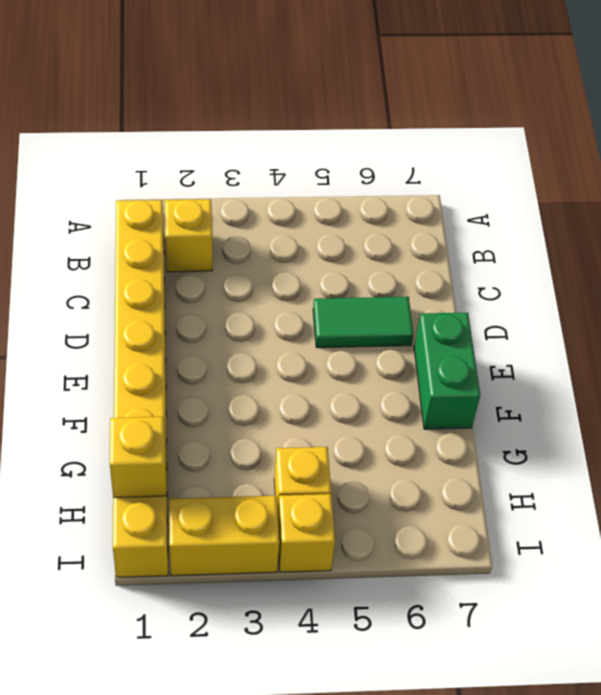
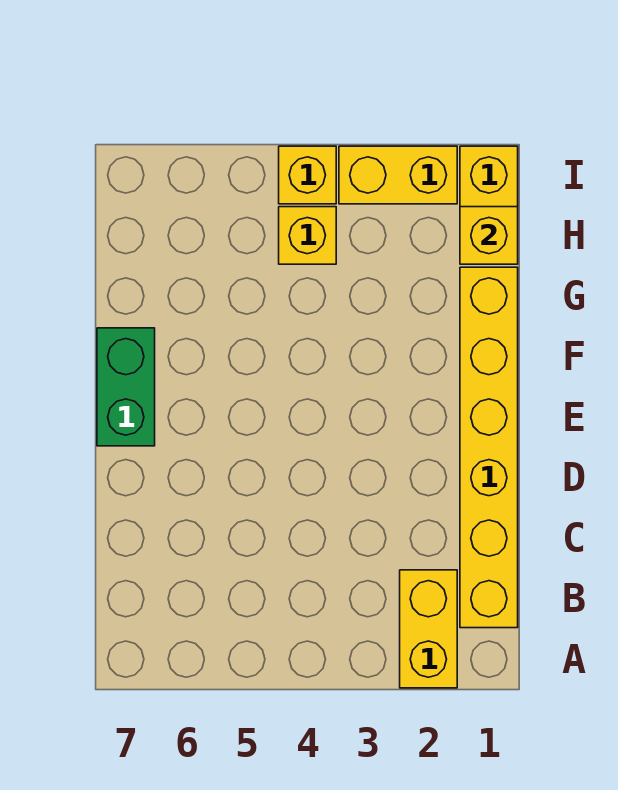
yellow 1x1 brick [165,199,212,272] -> yellow 1x2 brick [400,570,457,688]
green 1x2 tile [313,297,413,348] -> none

